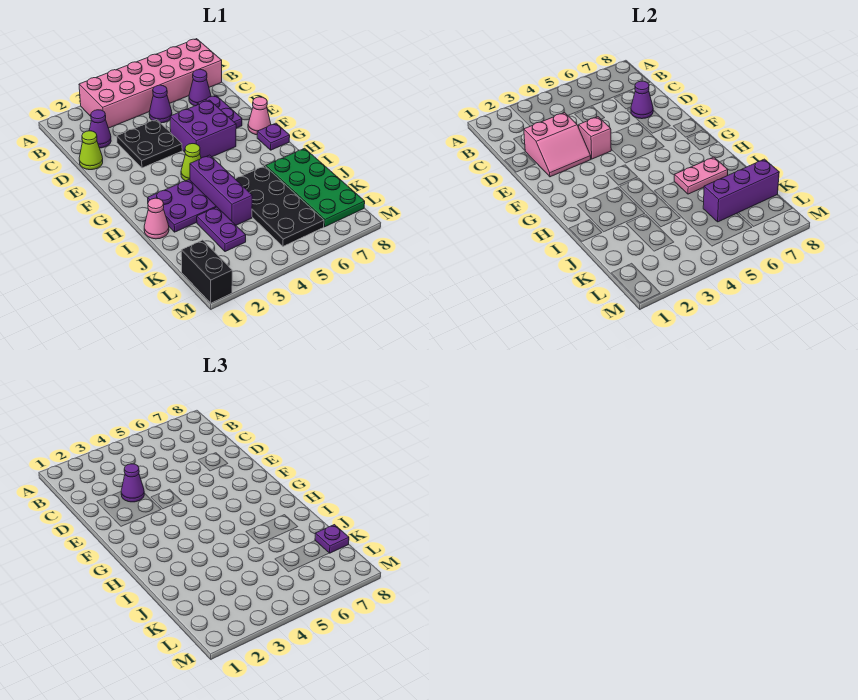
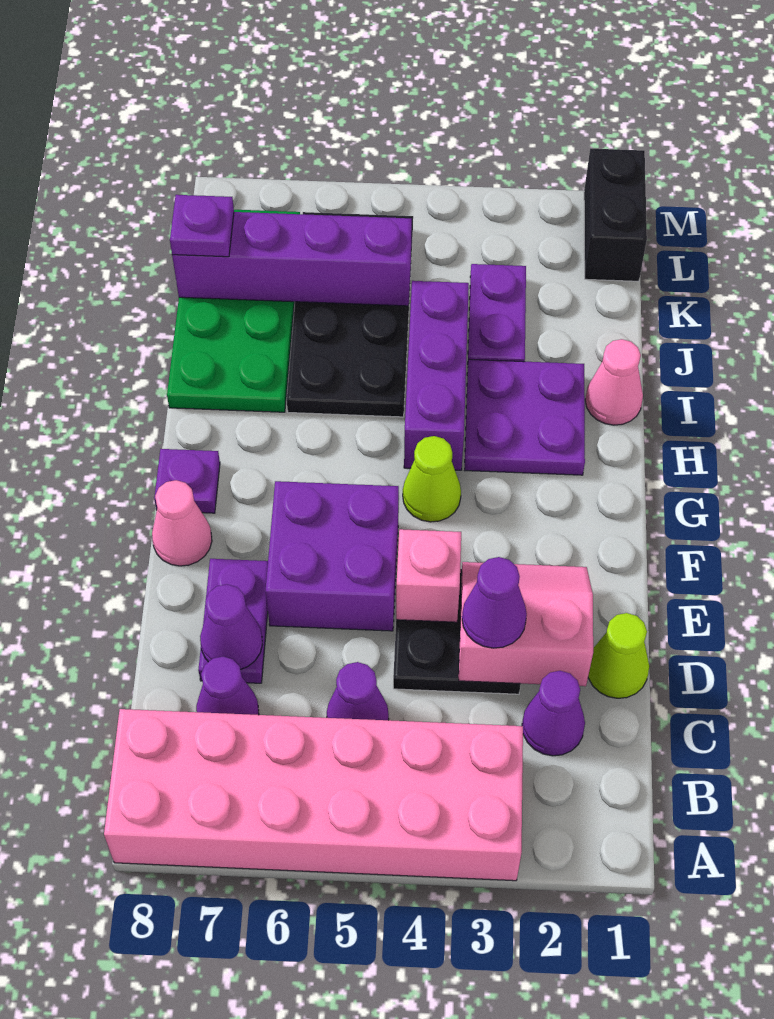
pink 1x2 plate [674,157,728,194] -> none
purple 1x3 brick [703,159,779,222] -> purple 1x4 brick [172,212,412,306]

